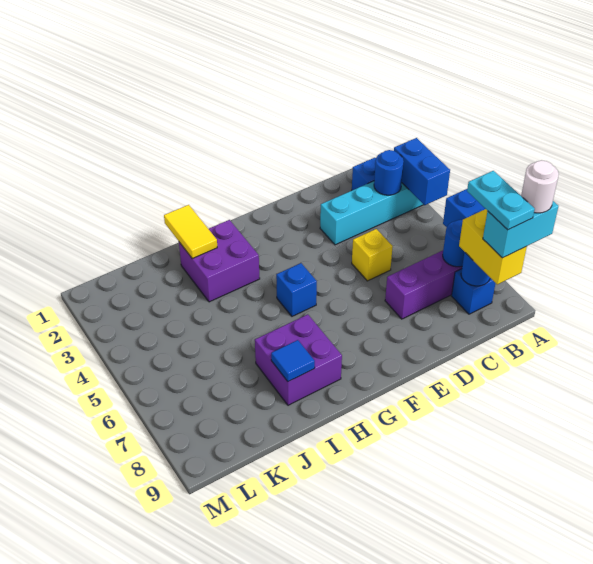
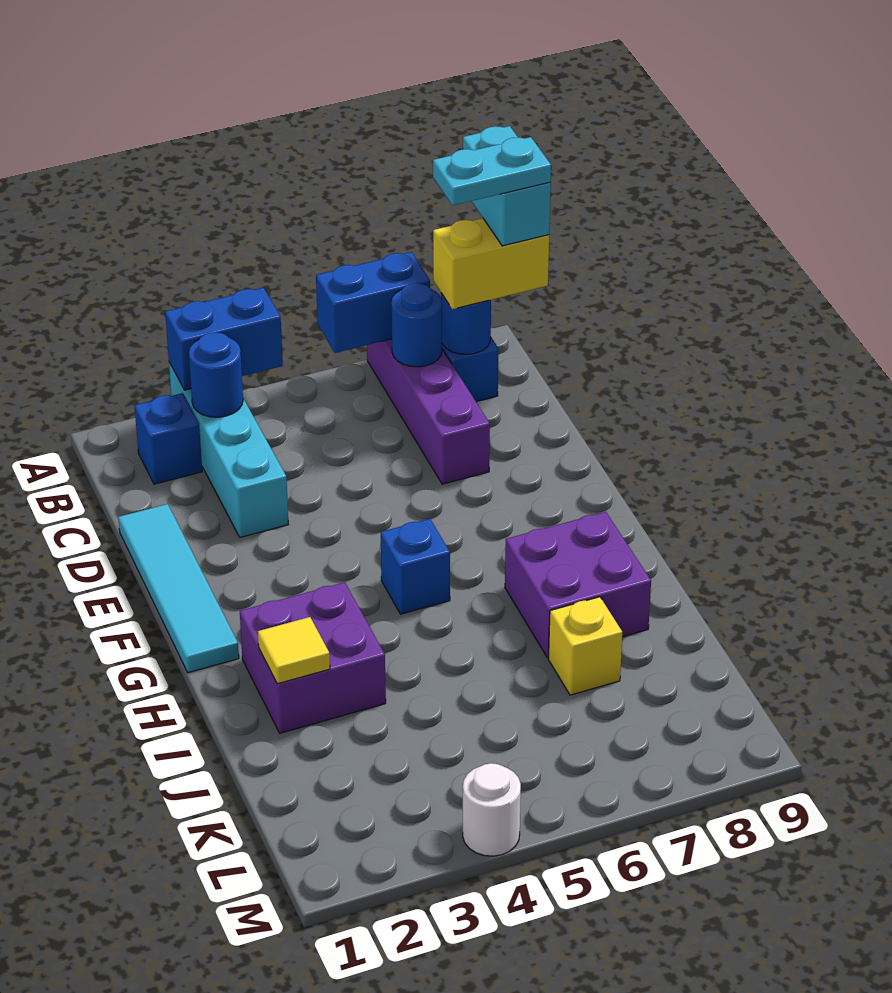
white 1x1 round brick [521,160,559,213] -> white 1x1 round brick moved to [463,763,521,856]
none -> cyan 1x4 tile [118,504,239,673]
yellow 1x1 brick [352,229,393,281] -> yellow 1x1 brick moved to [549,597,622,695]
yellow 1x2 tile [164,205,217,259] -> yellow 1x1 tile [258,617,330,684]
blue 1x1 tile [271,340,315,382] -> none

